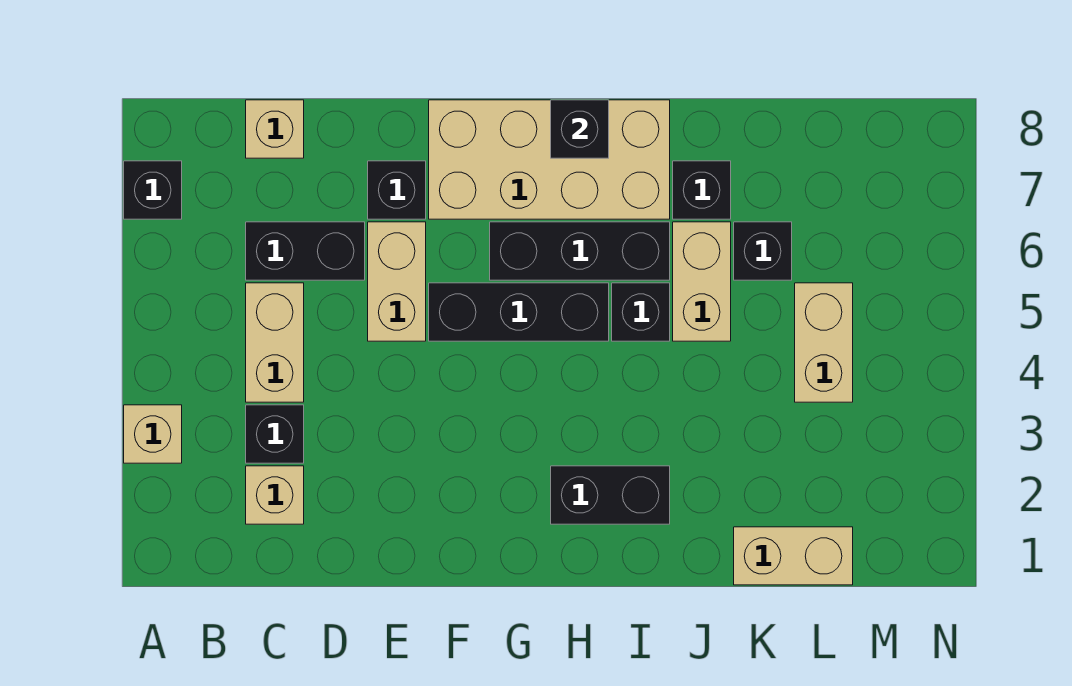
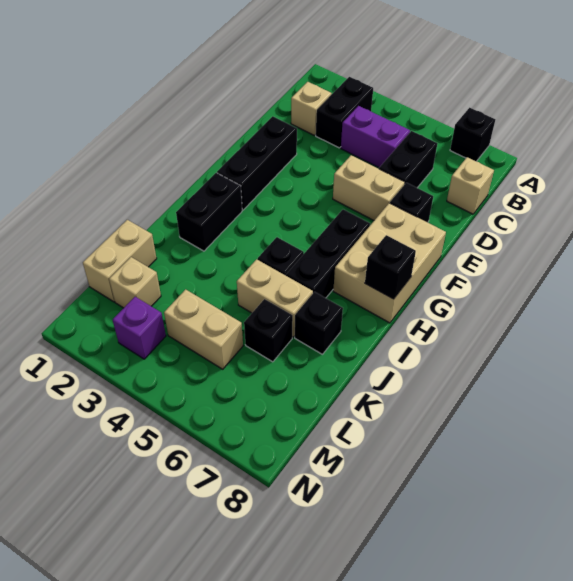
tan 1x1 brick [124,405,182,463] -> tan 1x1 brick moved to [109,257,161,308]
black 1x1 brick [246,405,304,463] -> black 1x2 brick [316,77,373,148]
tan 1x2 brick [246,283,304,402] -> purple 1x2 brick [341,106,410,167]
black 1x3 brick [429,283,609,341] -> black 1x3 brick moved to [217,116,297,210]
tan 2x4 brick [429,100,670,219] -> tan 2x3 brick [333,203,446,323]
none -> purple 1x1 brick [113,297,166,359]

